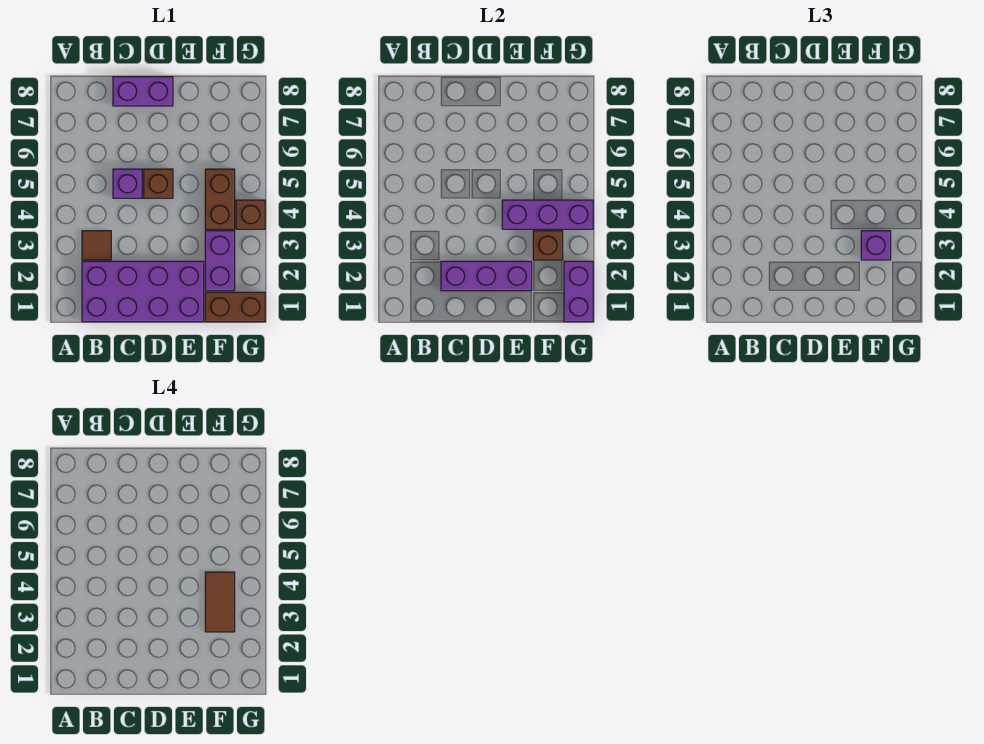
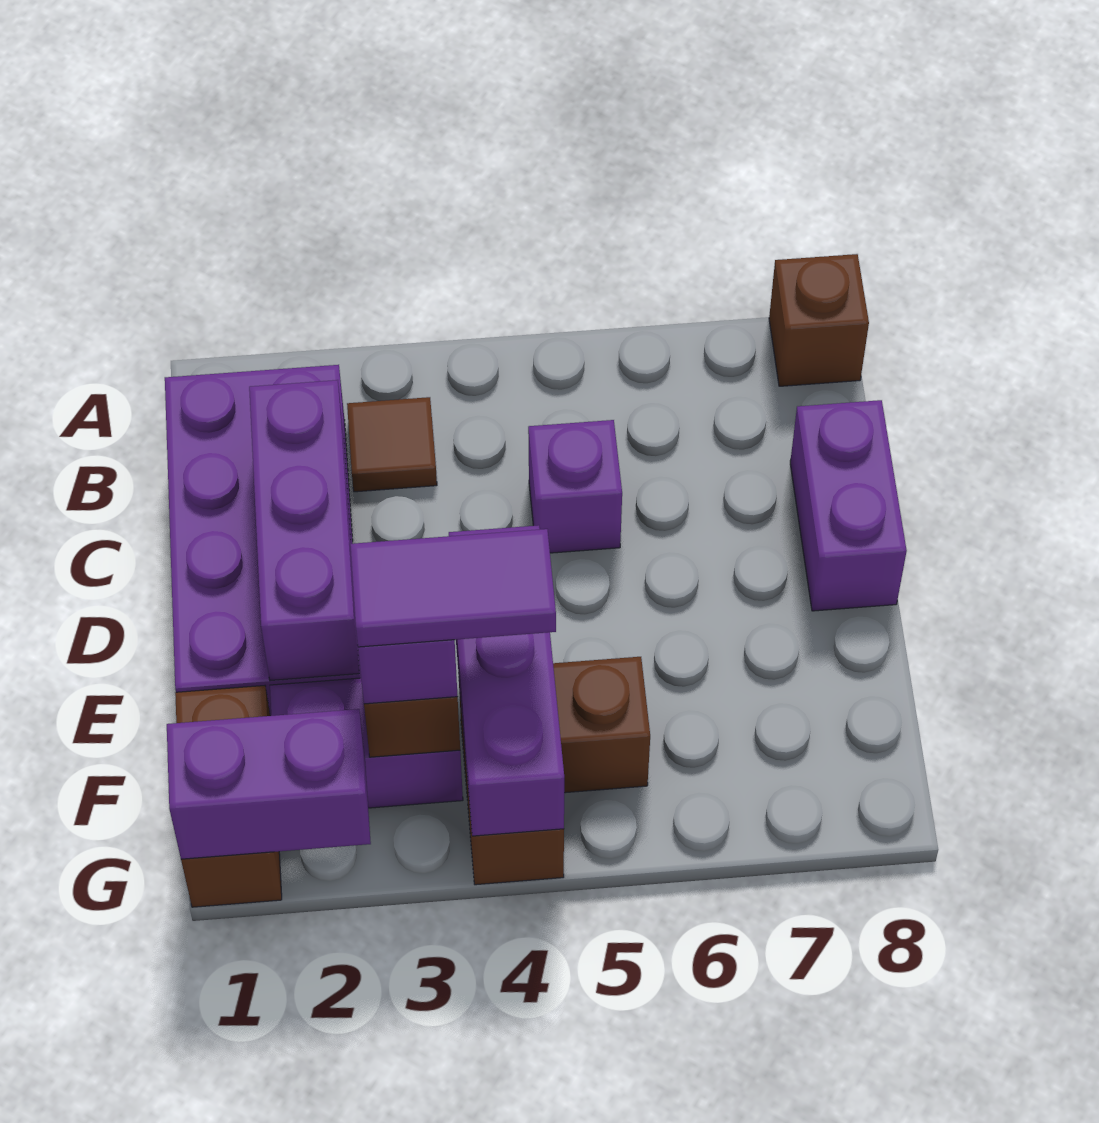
brown 1x1 brick [144,169,173,198] -> brown 1x1 brick moved to [769,254,869,386]
brown 1x2 tile [205,572,235,632] -> purple 1x2 tile [350,529,556,647]

